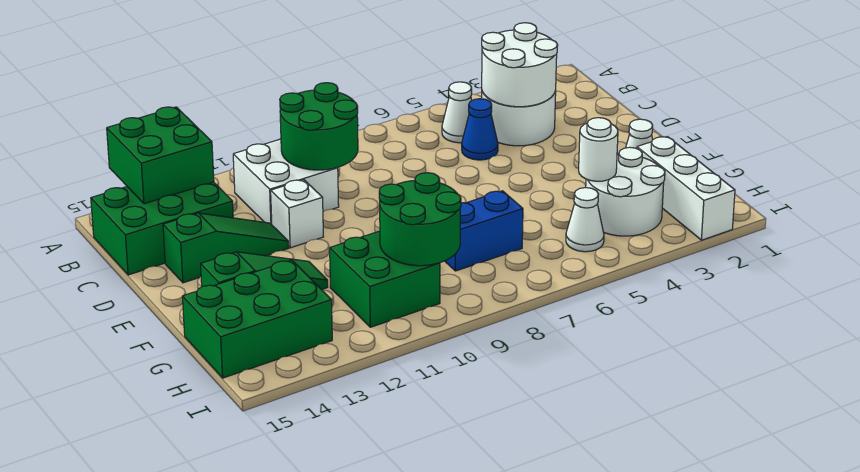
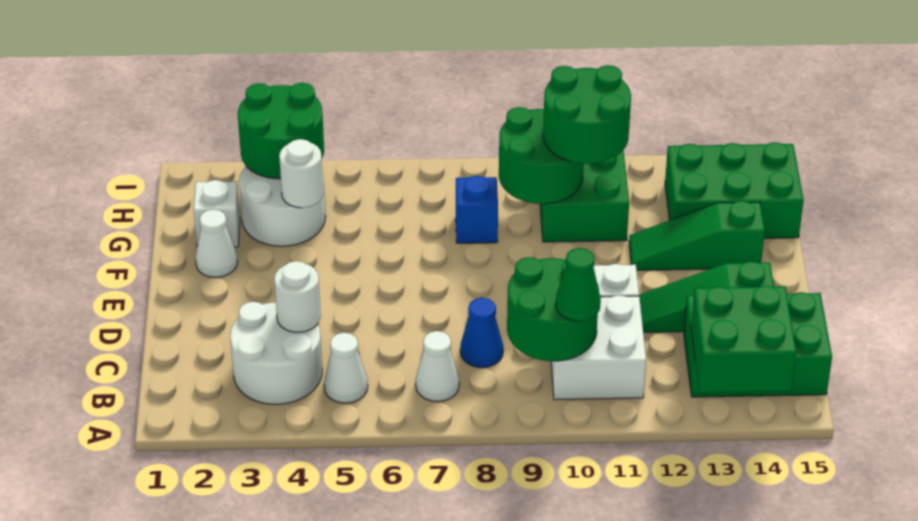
white 2x2 round brick [482,23,558,107] -> white 1x1 round brick [274,261,321,332]
none -> green 1x1 cone [556,248,601,321]
blue 1x1 cone [462,99,498,160] -> blue 1x1 cone moved to [460,298,503,368]
white 1x3 brick [637,137,735,240] -> white 1x1 brick [194,180,240,247]
blue 1x2 brick [445,191,523,271] -> blue 1x1 brick [456,176,498,243]
none -> green 2x2 round brick [543,65,631,164]
none -> green 2x2 round brick [238,83,324,179]
white 1x1 cone [566,188,604,252] -> white 1x1 cone moved to [416,331,459,402]

